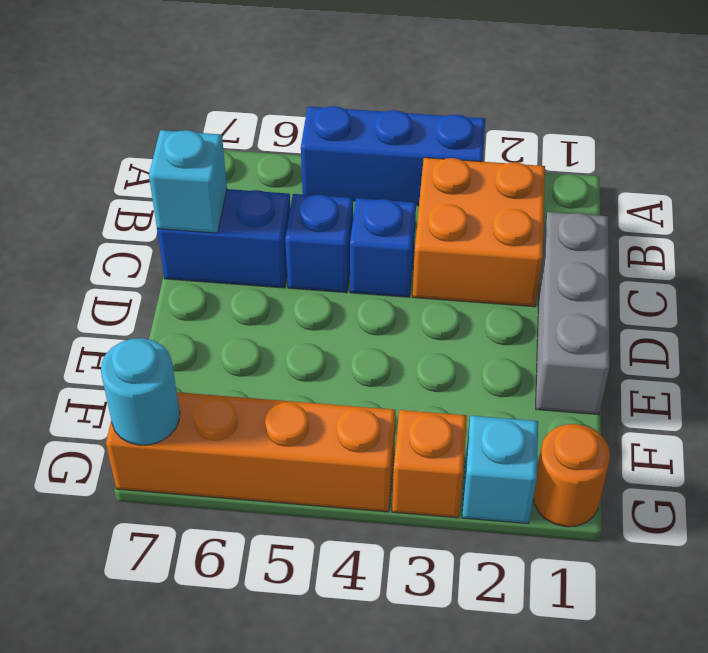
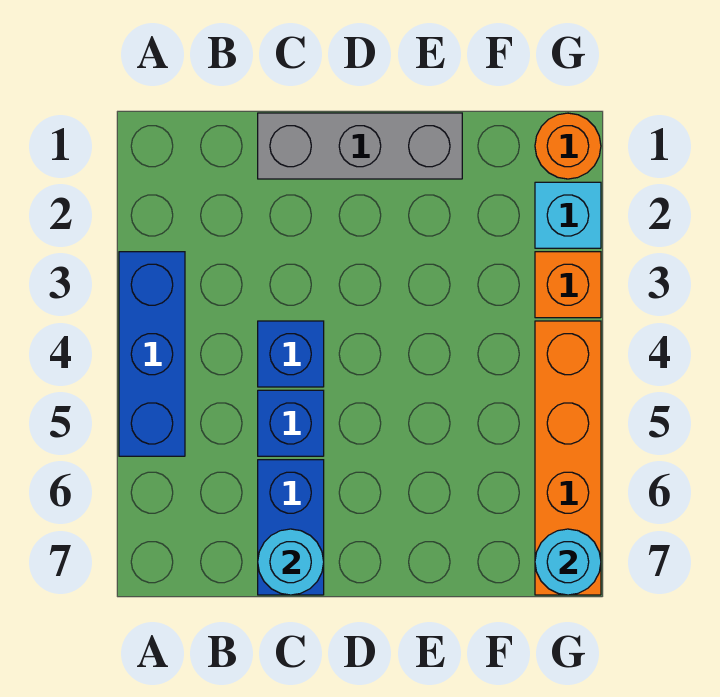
orange 2x2 brick [413,158,545,307] -> none
cyan 1x1 brick [149,130,227,233] -> cyan 1x1 round brick [258,529,324,595]

